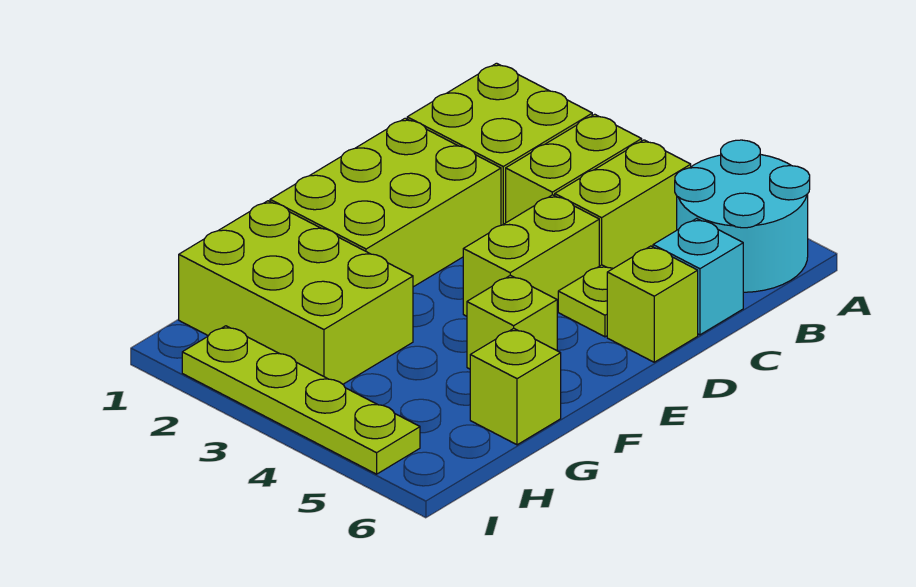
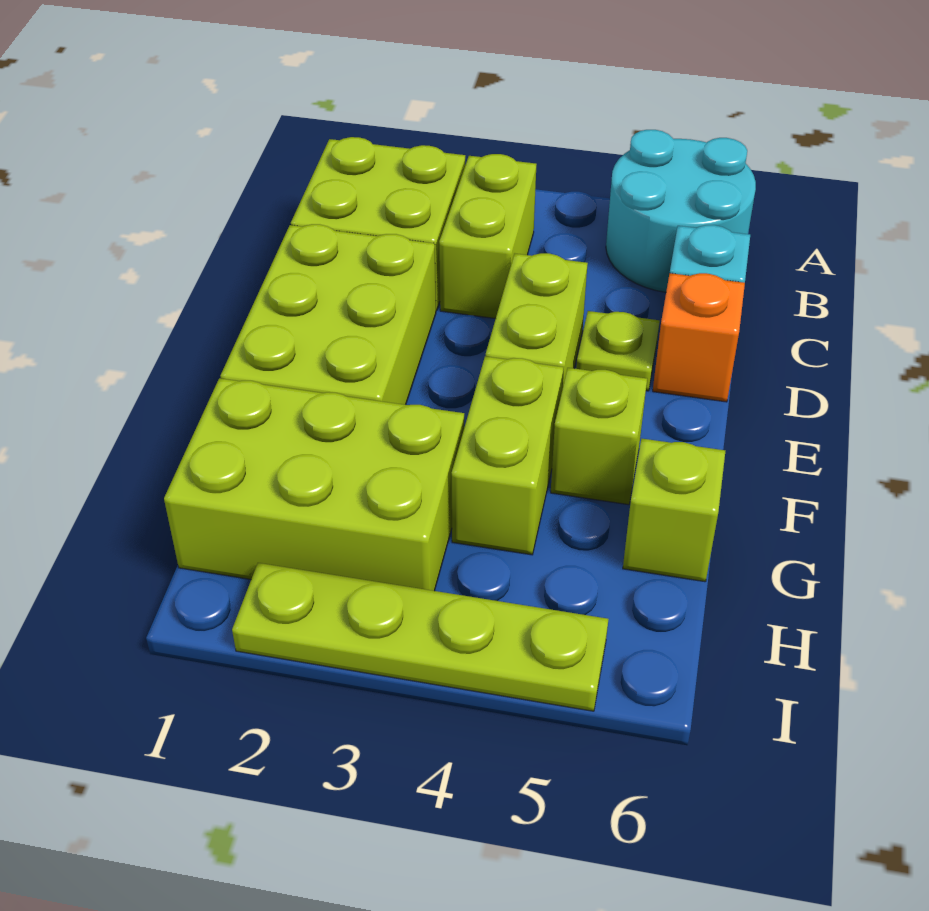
lime 1x2 brick [555,140,691,268] -> lime 1x2 brick moved to [452,356,563,555]
lime 1x1 brick [607,246,698,362] -> orange 1x1 brick [653,273,745,402]

